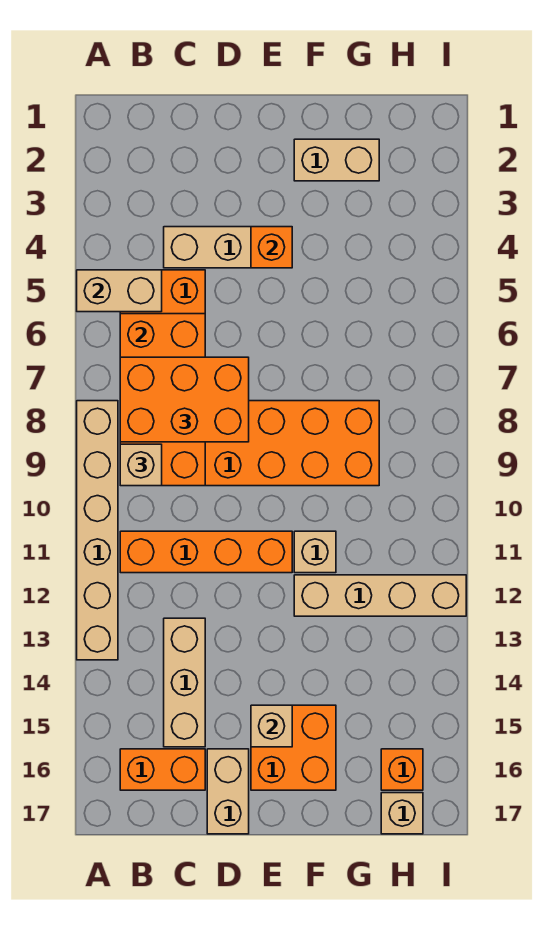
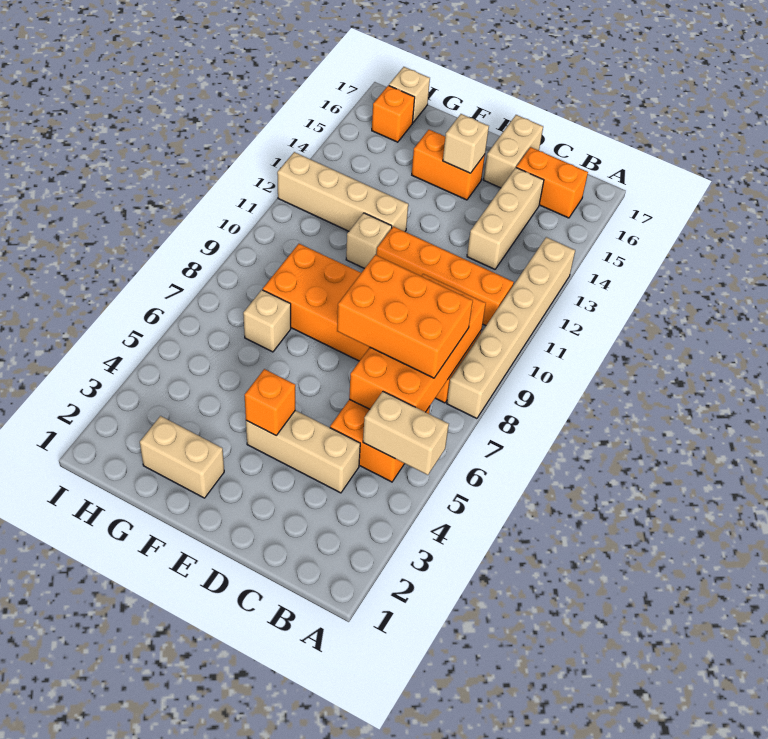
tan 1x1 brick [120,444,162,486] -> tan 1x1 brick moved to [243,290,291,352]
orange 2x2 brick [251,705,336,790] -> orange 1x2 brick [412,130,485,200]

